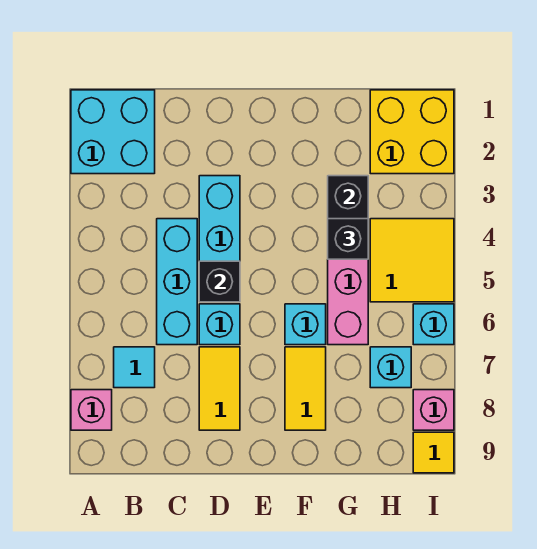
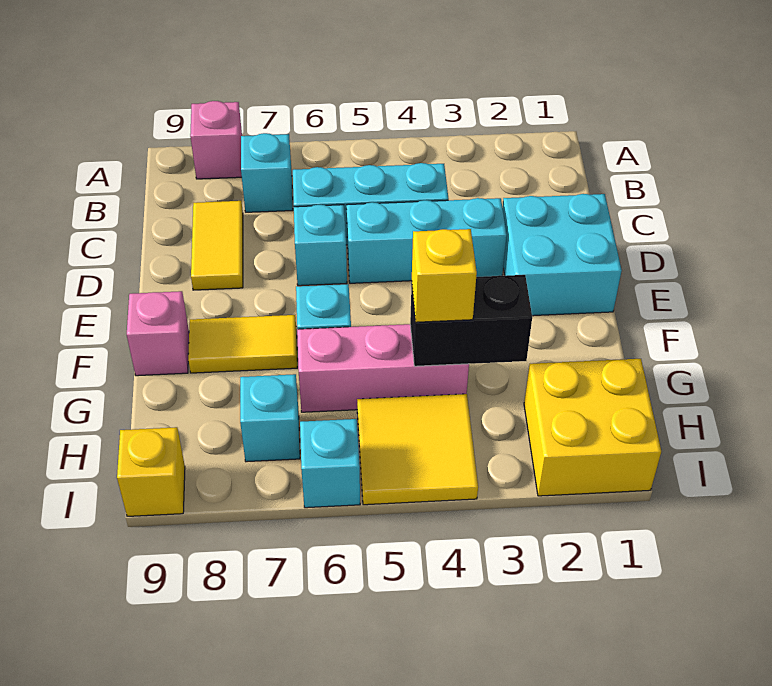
cyan 2x2 brick [71,90,155,174] -> cyan 2x2 brick moved to [503,194,622,316]
cyan 1x1 tile [114,347,155,388] -> cyan 1x1 brick [241,133,293,212]
black 1x1 brick [199,261,240,302] -> none
yellow 1x2 tile [199,347,240,430] -> yellow 1x2 tile turned to [191,201,243,290]
black 1x1 brick [328,219,368,259] -> yellow 1x1 brick [412,229,477,322]
pink 1x1 brick [413,390,454,430] -> pink 1x1 brick moved to [127,291,189,376]
yellow 1x1 tile [413,432,454,473] -> yellow 1x1 brick [117,427,185,516]

